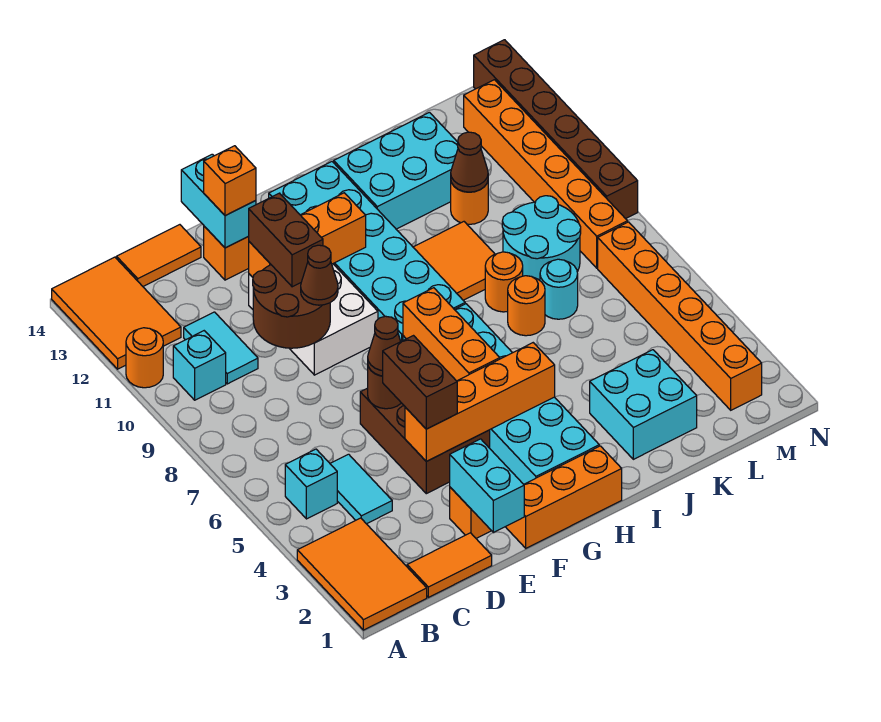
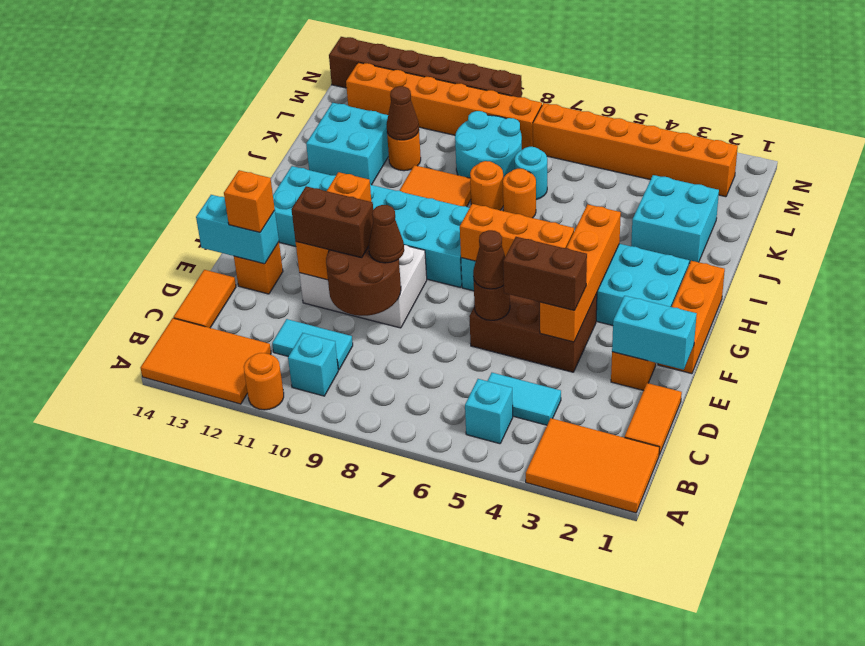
cyan 2x3 brick [334,112,458,229] -> cyan 2x2 brick [306,103,389,185]

